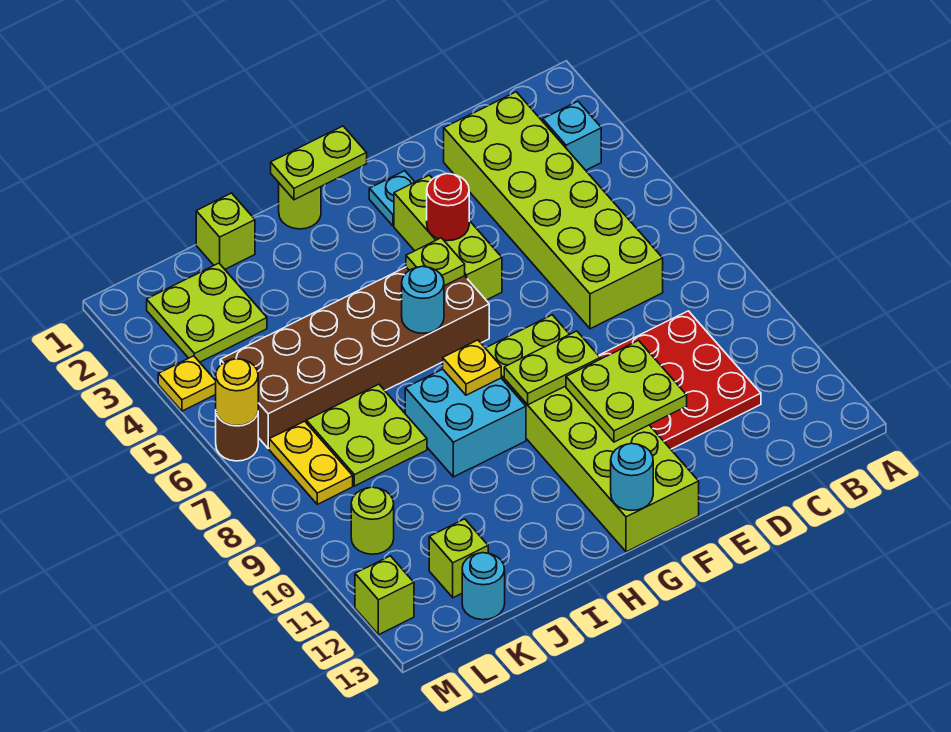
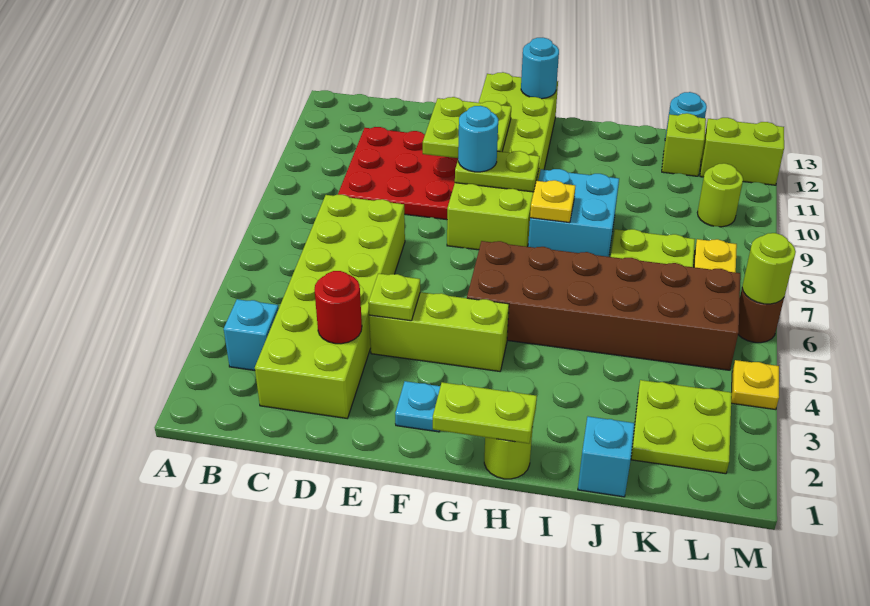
lime 1x3 brick [394,175,502,300] -> lime 1x3 brick turned to [369,292,509,371]
red 1x1 round brick [427,174,469,241] -> red 1x1 round brick moved to [314,271,362,344]
lime 1x1 plate [406,238,465,286] -> lime 1x1 plate moved to [368,273,420,321]
cyan 1x1 round brick [402,266,444,333] -> cyan 1x1 round brick moved to [458,106,498,172]
lime 1x1 brick [196,193,255,269] -> cyan 1x1 brick [578,416,635,497]
yellow 1x1 round brick [216,359,258,426] -> lime 1x1 round brick [742,233,796,304]
lime 1x1 brick [355,556,414,635] -> lime 1x2 brick [700,118,784,185]

